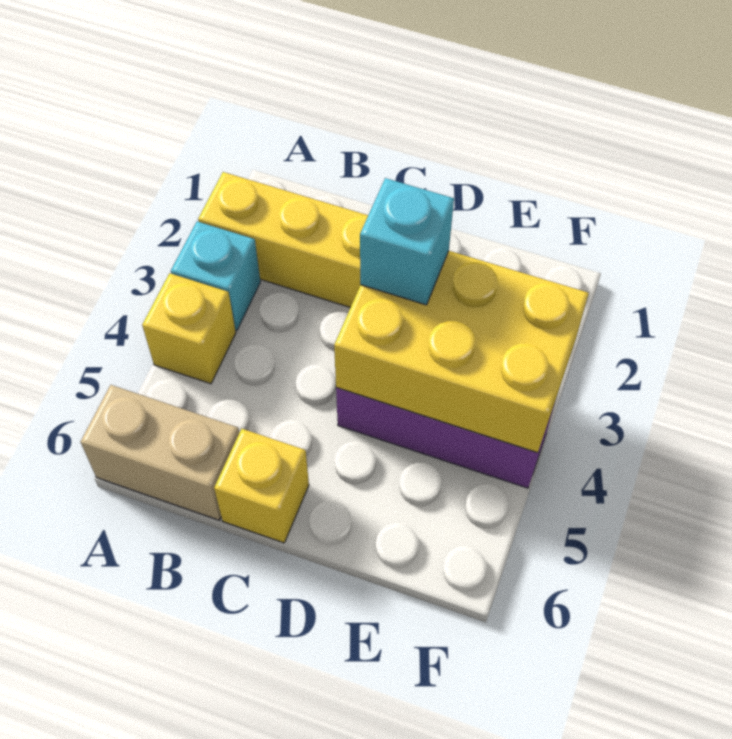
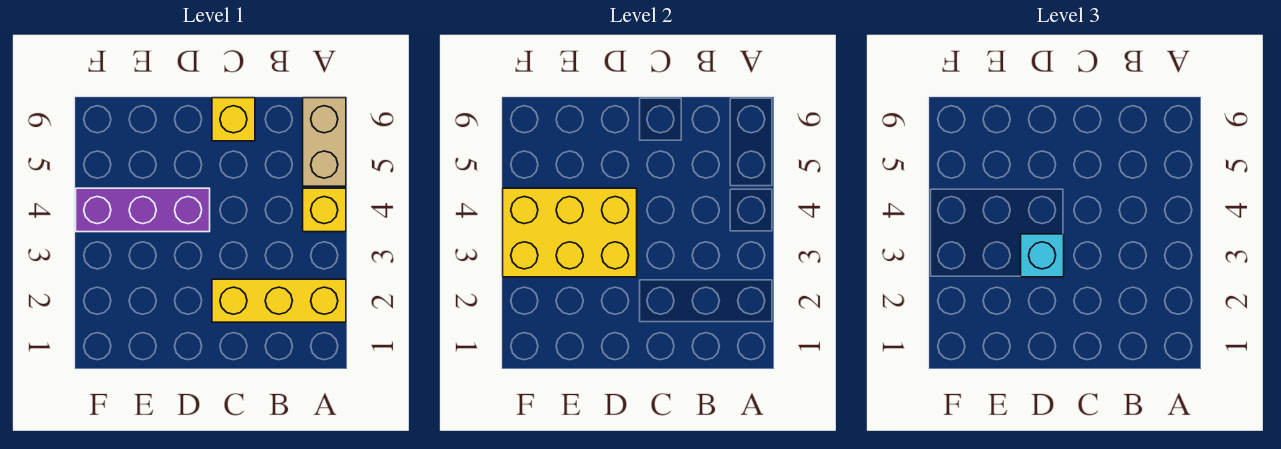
cyan 1x1 brick [171,221,260,331] -> none
tan 1x2 brick [80,385,239,520] -> tan 1x2 brick turned to [303,98,346,186]

